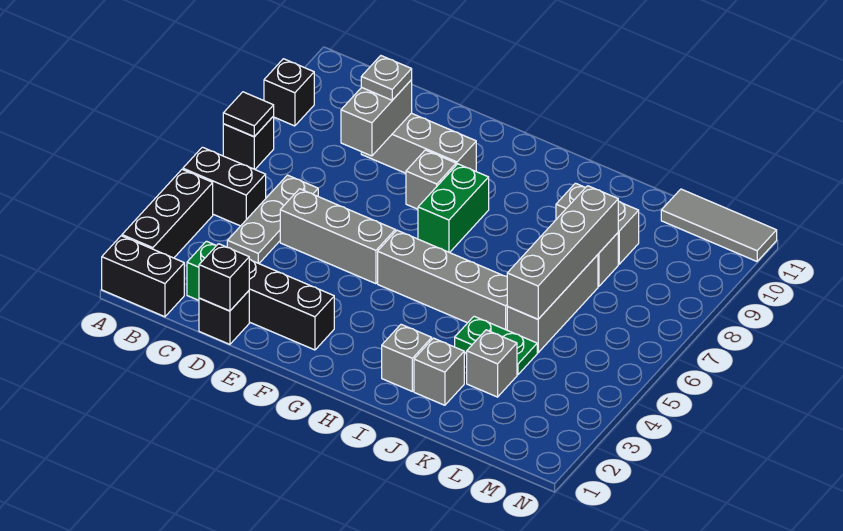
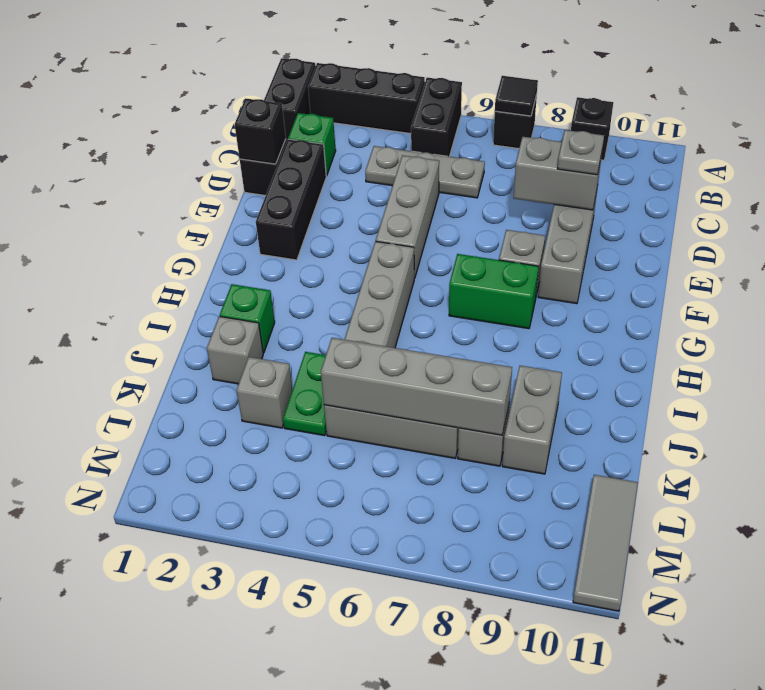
grey 1x1 brick [382,324,432,391] -> green 1x1 brick [220,284,275,353]

